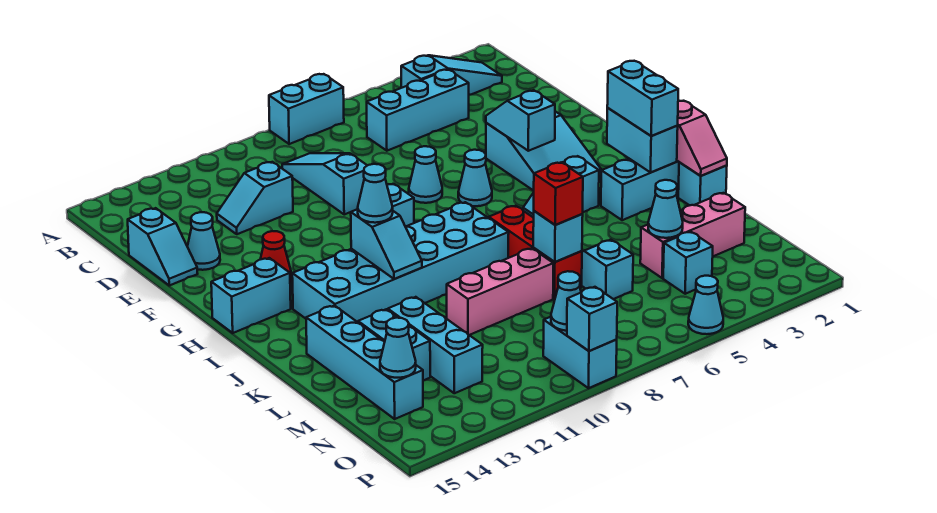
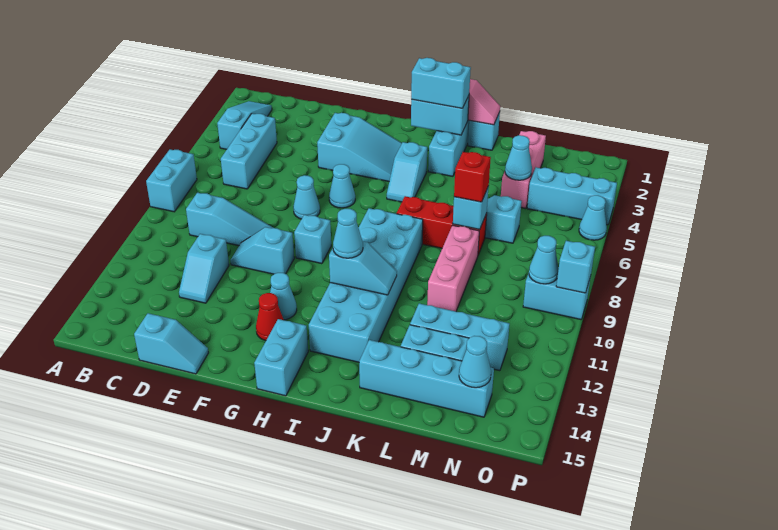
cyan 1x3 slope [282,153,367,214] -> cyan 1x3 slope turned to [186,193,273,246]
cyan 1x1 cone [187,212,220,270] -> cyan 1x1 cone moved to [270,273,297,320]
cyan 1x2 slope [486,90,555,151] -> cyan 1x2 slope moved to [230,227,294,274]
cyan 1x1 brick [663,232,713,294] -> cyan 1x3 brick [527,167,617,225]

